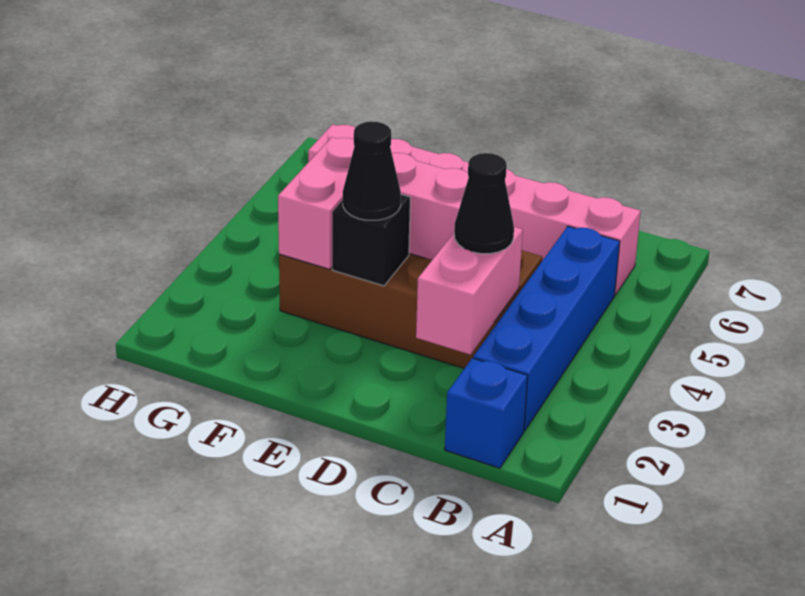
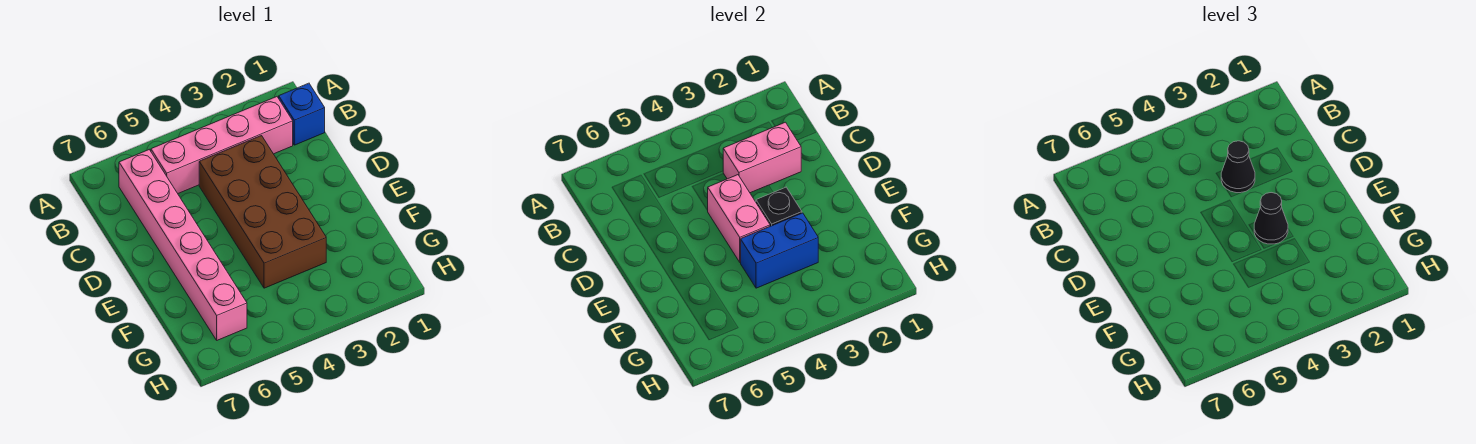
blue 1x4 brick [473,226,620,431] -> pink 1x4 brick [151,97,293,193]
pink 1x2 brick [278,137,354,269] -> blue 1x2 brick [740,213,818,288]

